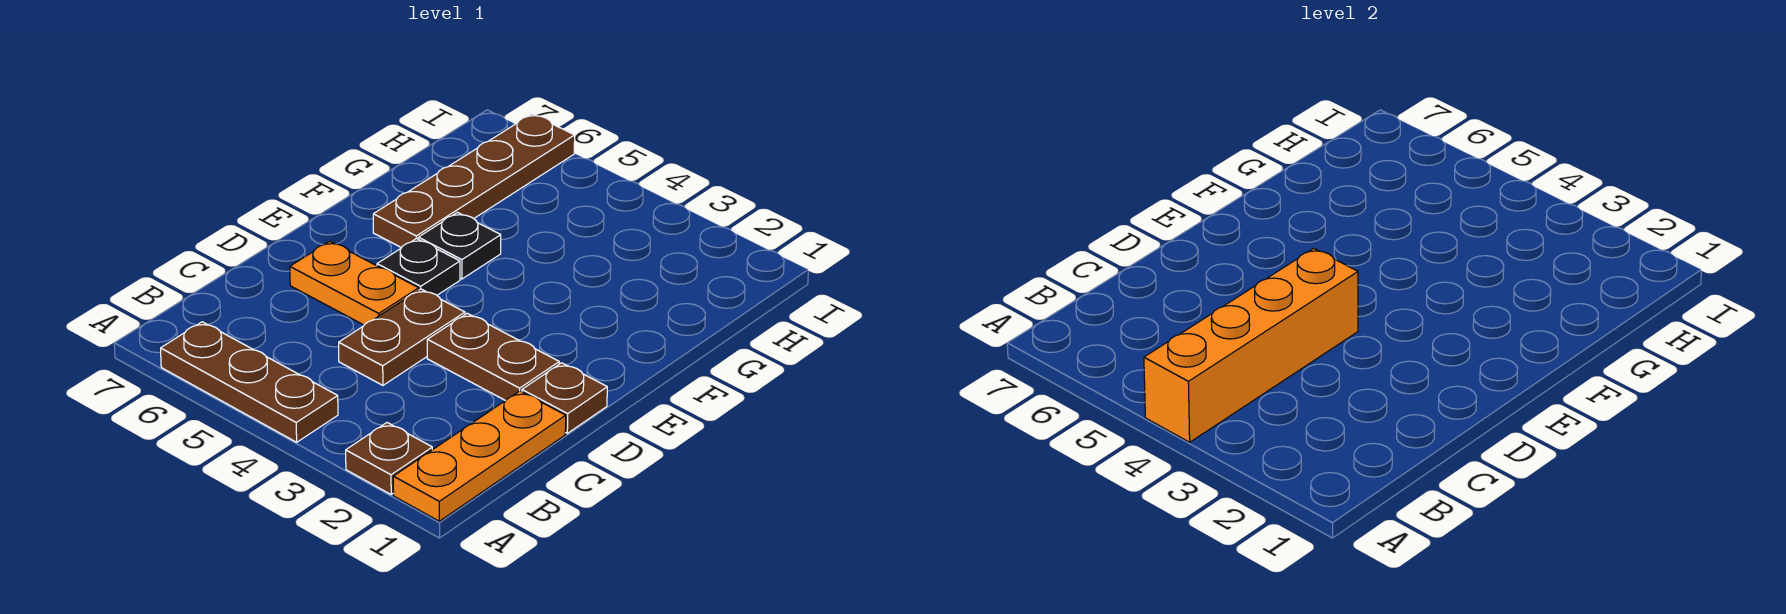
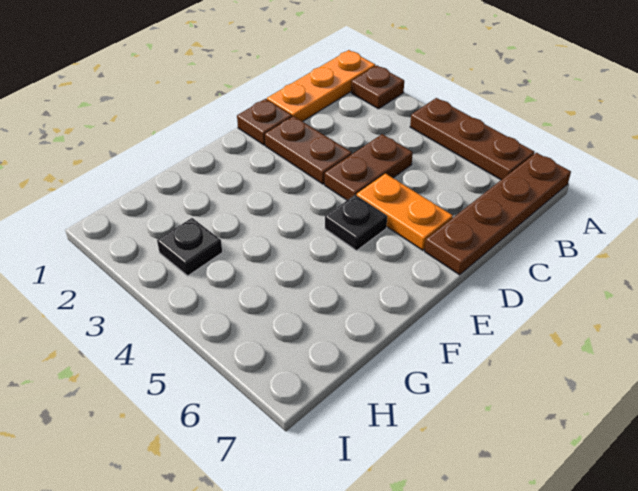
orange 1x4 brick [1144,249,1358,442] -> none
black 1x1 plate [418,212,501,279] -> black 1x1 plate moved to [157,218,222,276]
brown 1x4 plate [373,114,575,248] -> brown 1x4 plate moved to [425,153,571,275]

